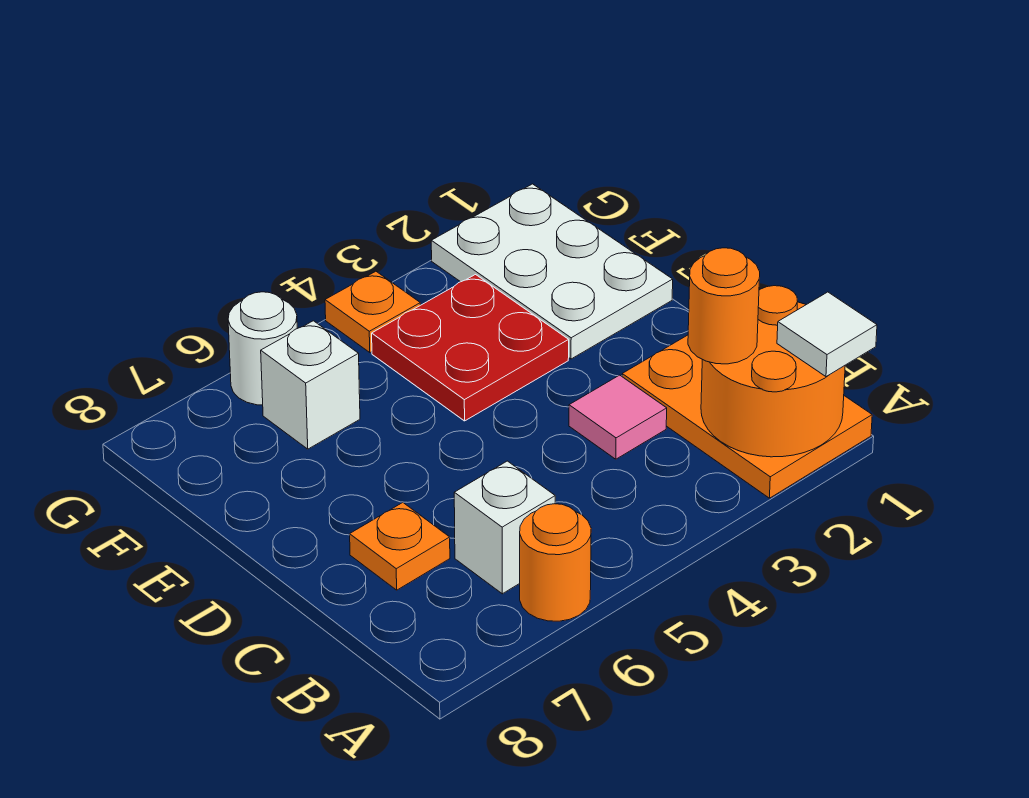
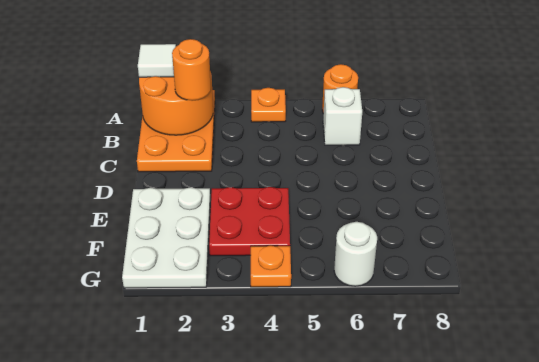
pink 1x1 tile [569,375,667,459] -> none
orange 1x1 plate [350,503,450,590] -> orange 1x1 plate moved to [251,88,286,122]
white 1x1 brick [261,321,360,449] -> none

